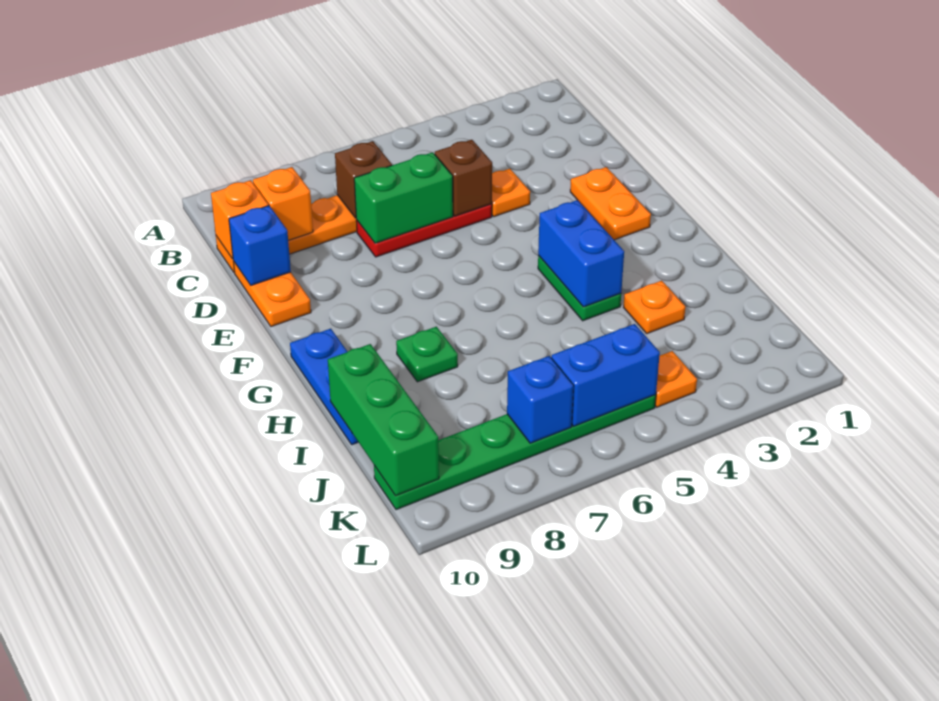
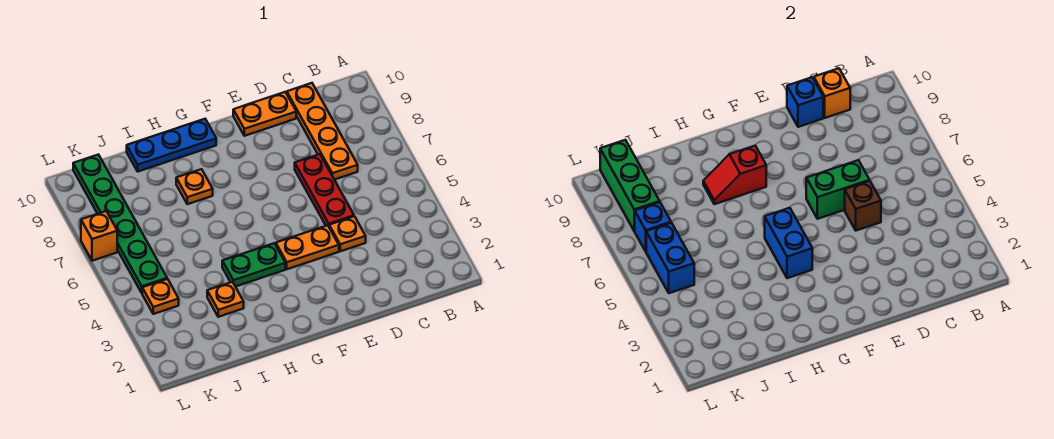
brown 1x1 brick [335,141,392,218] -> none
orange 1x1 brick [253,167,313,240] -> orange 1x1 brick moved to [81,211,117,261]
green 1x2 brick [354,152,453,243] -> green 1x2 brick turned to [806,160,870,219]
orange 1x2 plate [570,167,651,240] -> orange 1x2 plate moved to [276,225,339,269]
blue 1x2 brick [538,200,624,307] -> blue 1x2 brick turned to [765,208,812,278]
none -> red 1x2 slope [703,146,766,204]
green 1x1 plate [396,327,458,382] -> orange 1x1 plate [176,169,213,204]
green 1x3 brick [328,344,439,496] -> green 1x3 brick turned to [600,140,660,231]

